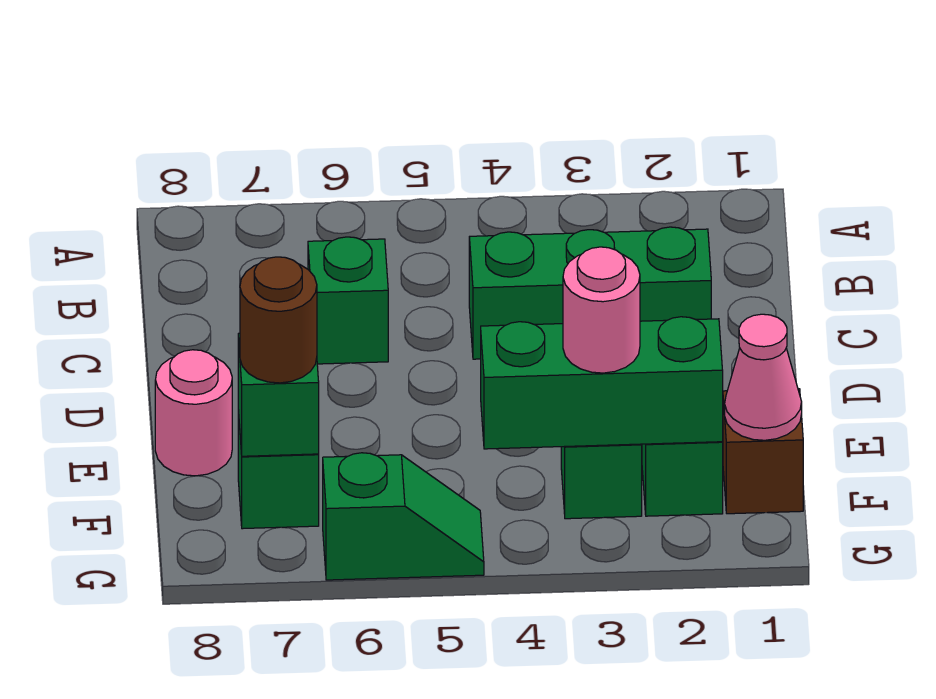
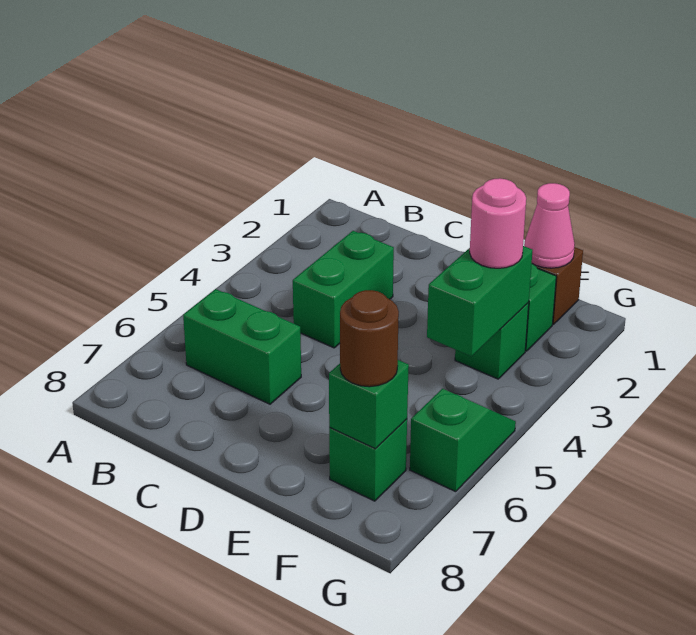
green 1x3 brick [469,227,711,359] -> green 1x2 brick [293,231,394,348]
green 1x1 brick [308,237,388,364] -> green 1x2 brick [183,289,301,404]
pink 1x1 round brick [155,350,232,476] -> none
green 1x3 brick [481,317,723,449] -> green 1x2 brick [427,246,533,356]

